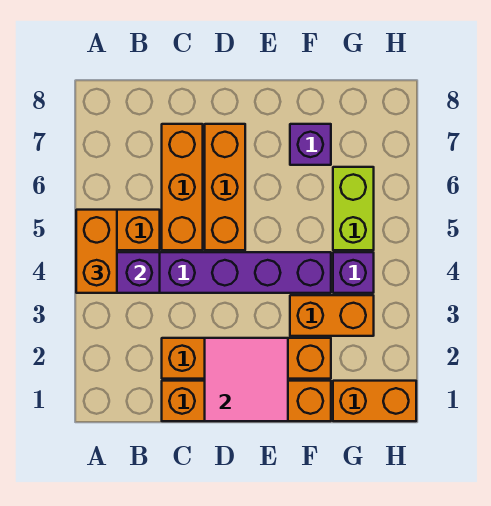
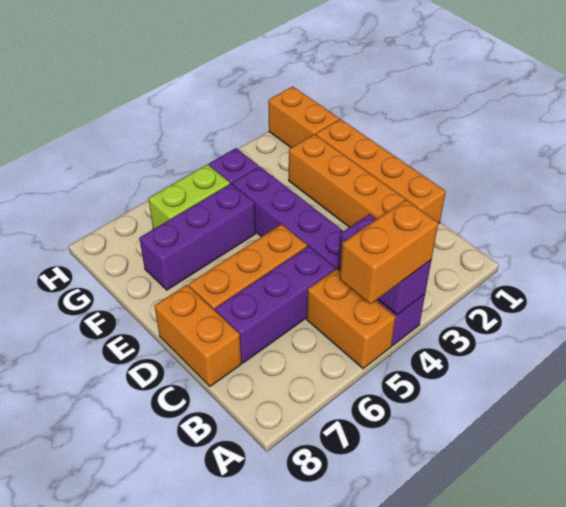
orange 1x3 brick [162,124,203,250] -> purple 1x3 brick [215,246,335,363]
pink 2x2 tile [205,338,288,421] -> none
orange 1x2 brick [290,295,374,336] -> orange 1x2 brick moved to [154,285,241,386]
purple 1x1 brick [290,124,331,165] -> purple 1x3 brick [139,184,256,290]

